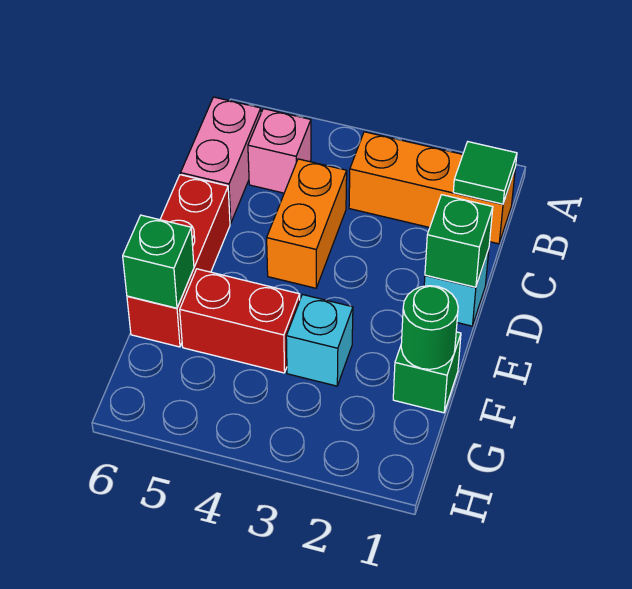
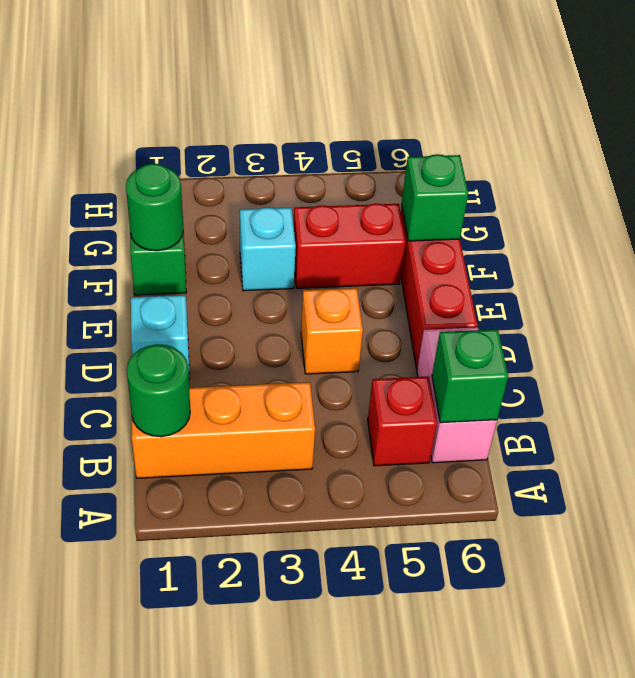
green 1x1 tile [453,142,517,204] -> green 1x1 round brick [127,344,190,437]
pink 1x1 brick [248,109,311,193] -> red 1x1 brick [368,376,437,466]
orange 1x2 brick [267,159,347,288] -> orange 1x1 brick [301,288,363,374]
green 1x1 brick [425,195,493,287] -> green 1x1 brick moved to [432,329,508,423]

